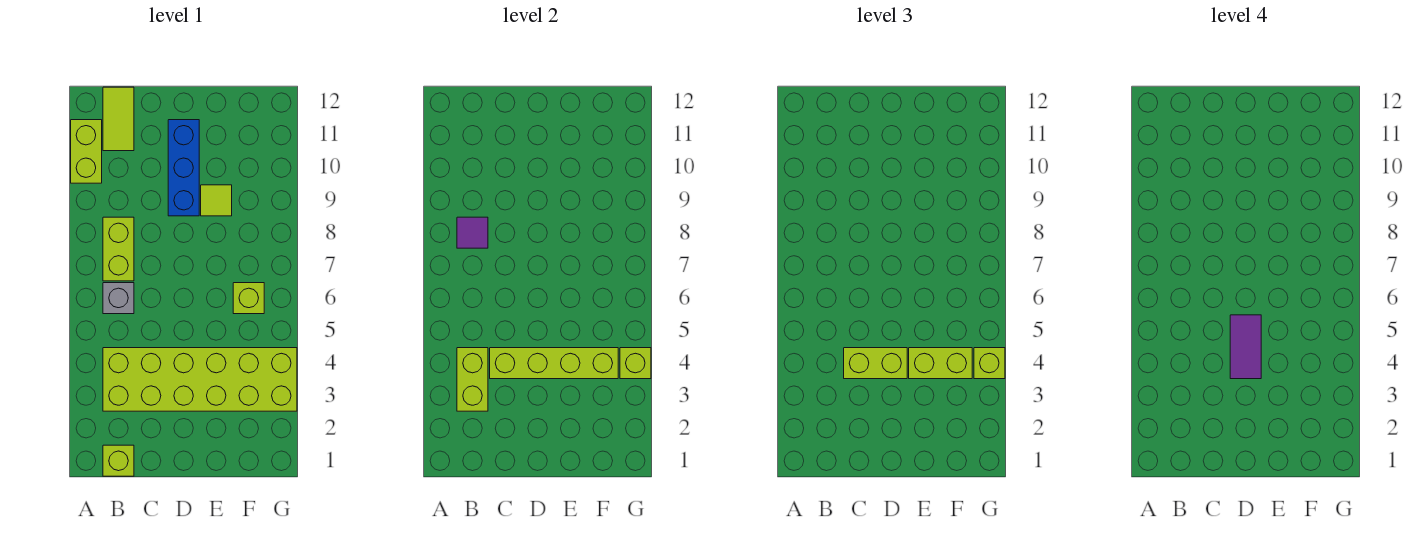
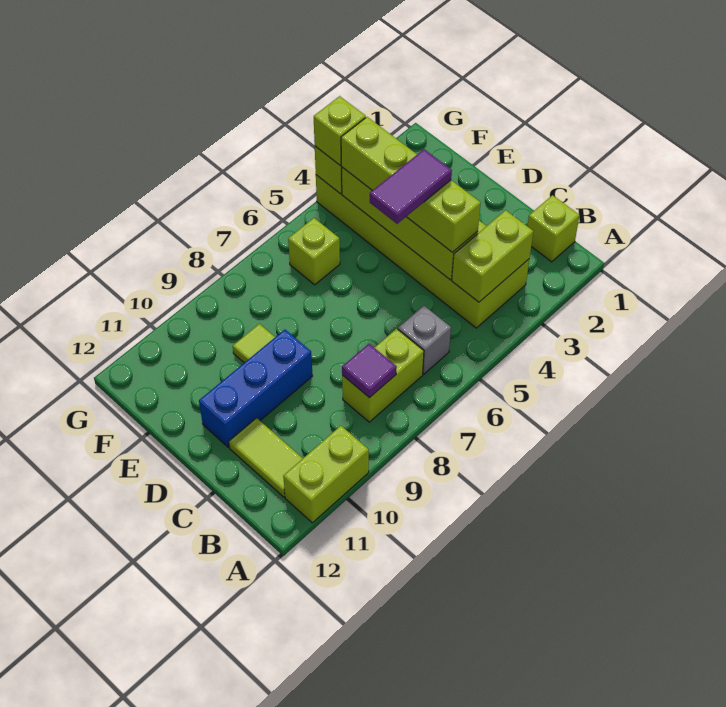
lime 1x2 tile [103,87,134,151] -> lime 1x2 tile turned to [229,418,303,497]

